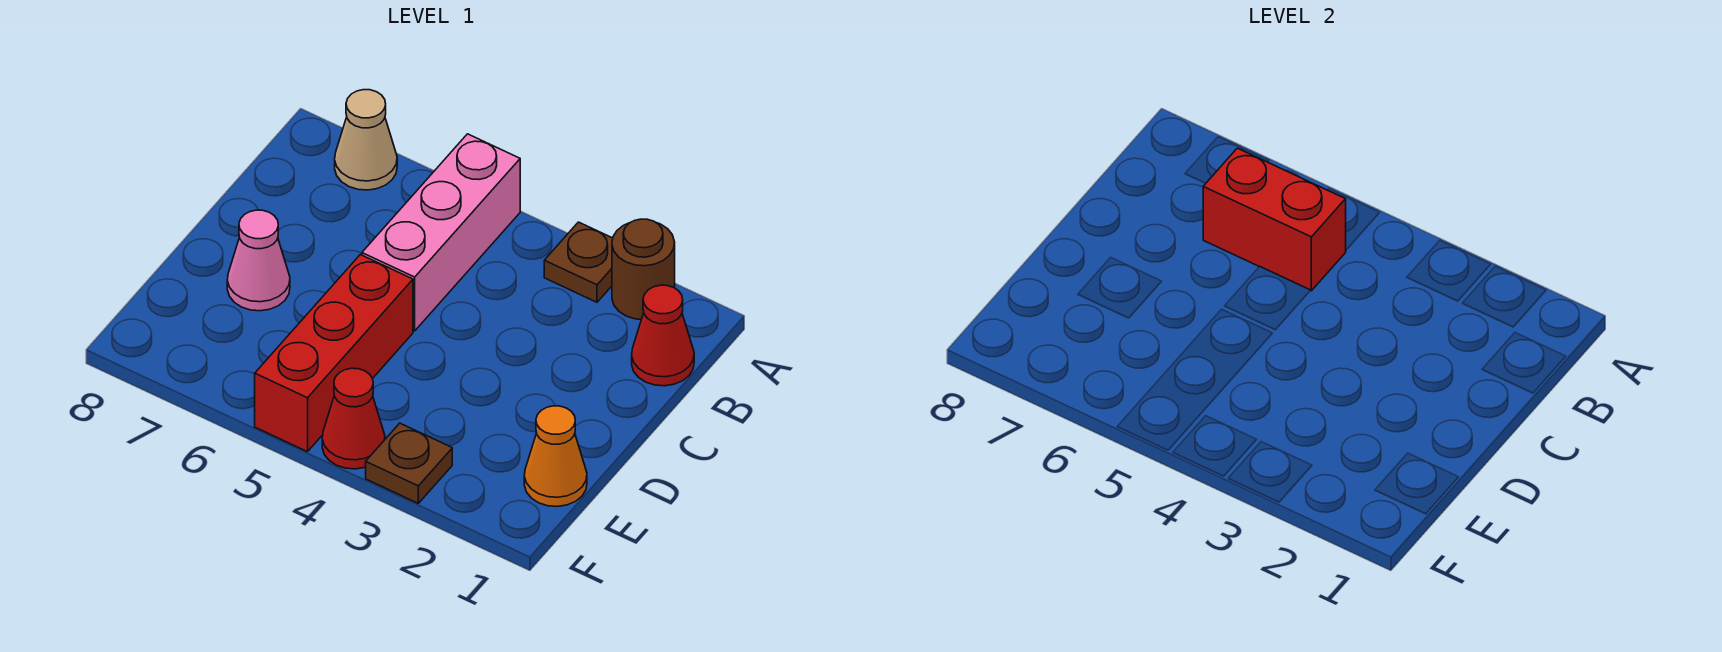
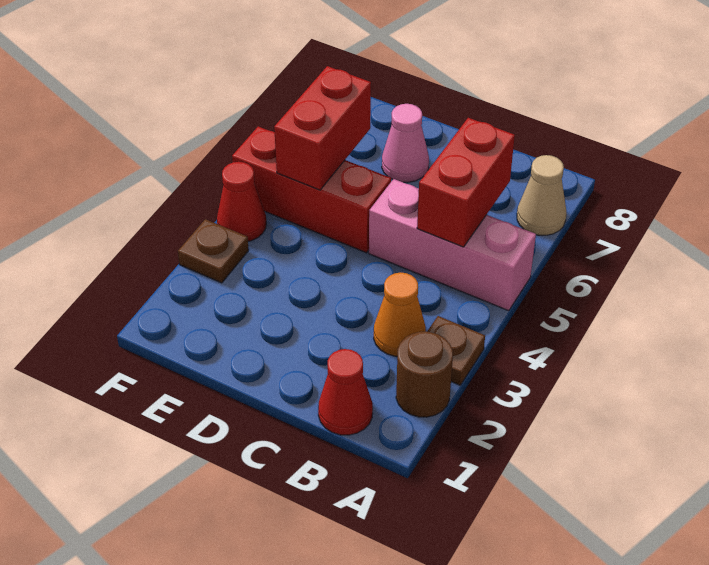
orange 1x1 cone [524,406,587,507] -> orange 1x1 cone moved to [374,272,426,356]
none -> red 1x2 brick [274,66,371,190]

